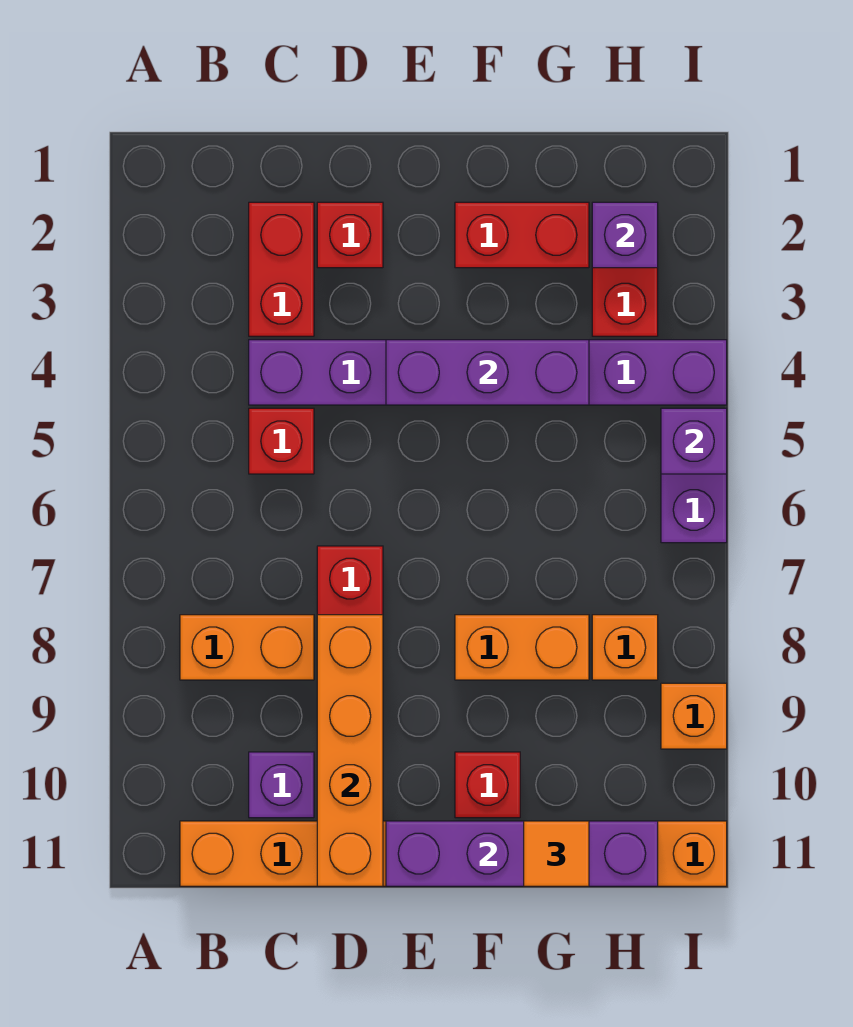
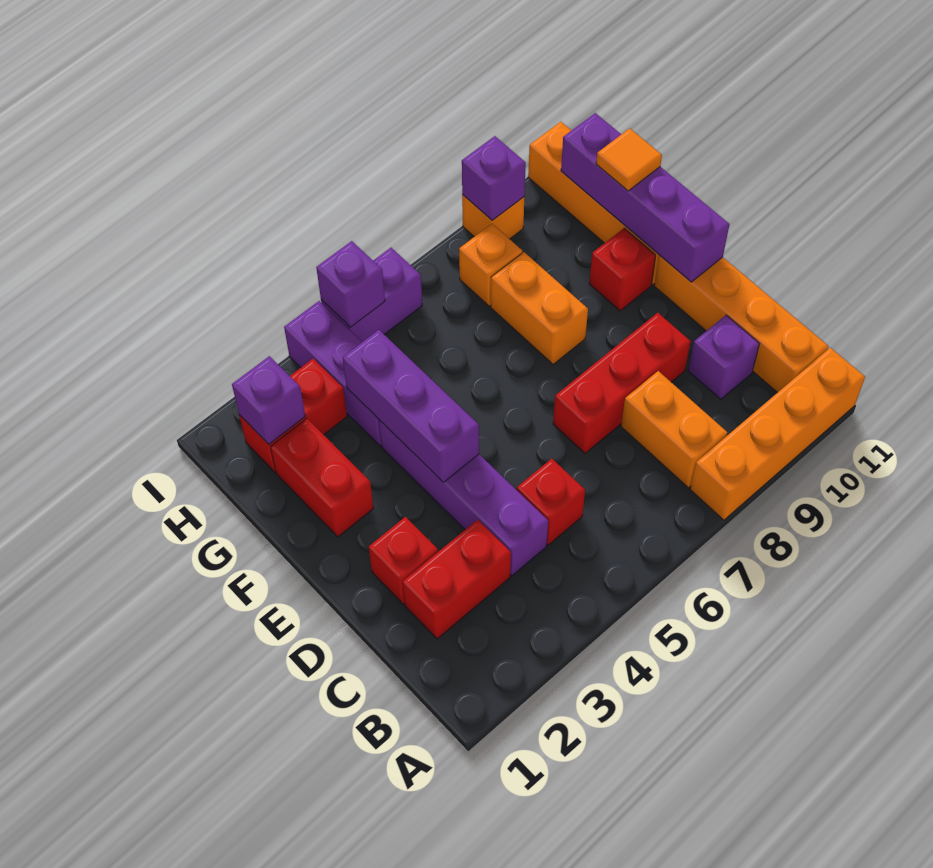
orange 1x4 brick [317,615,383,886] -> orange 1x4 brick moved to [690,348,865,520]
none -> purple 1x1 brick [462,136,526,220]

